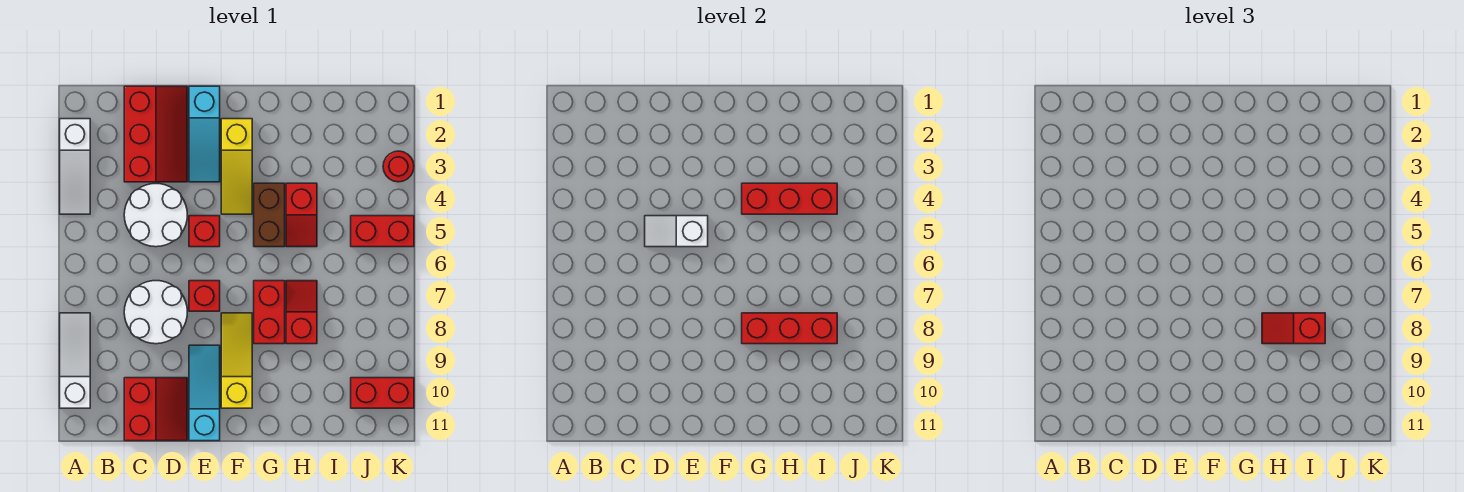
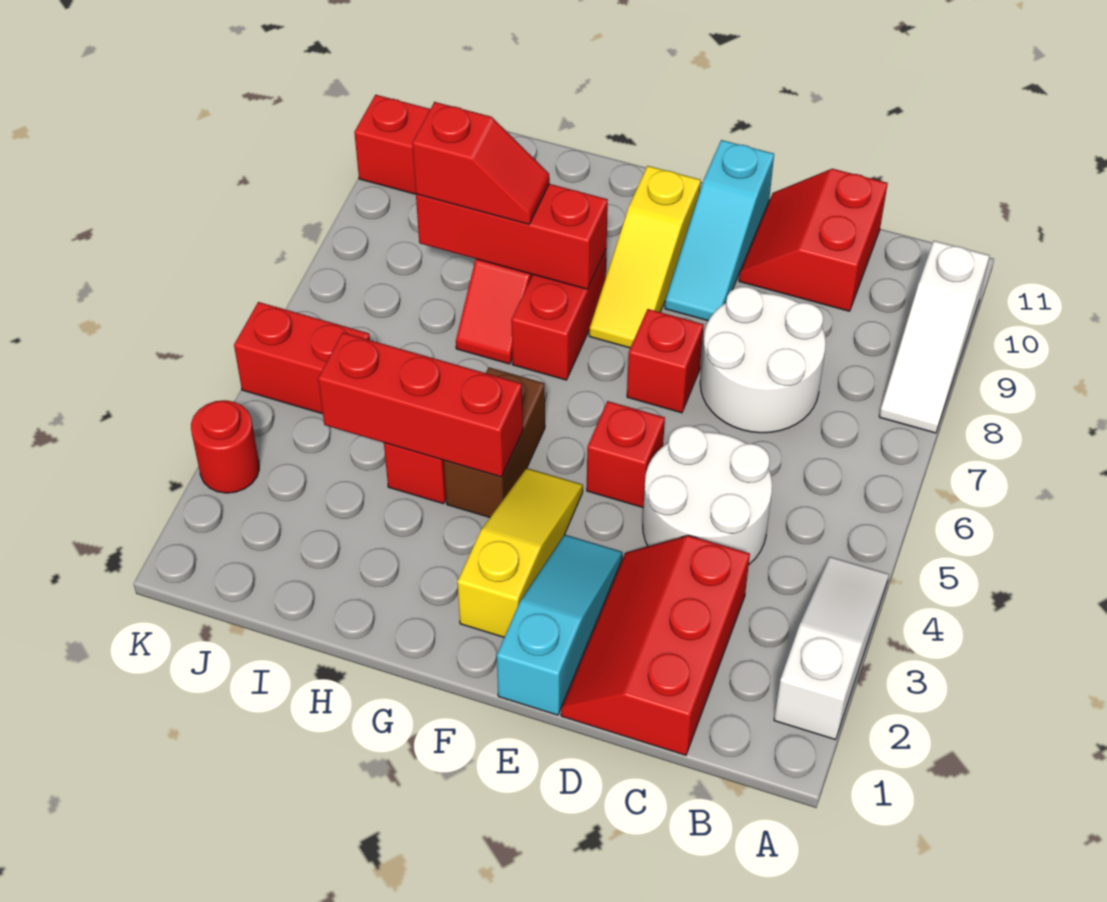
white 1x2 slope [645,216,708,247] -> none

